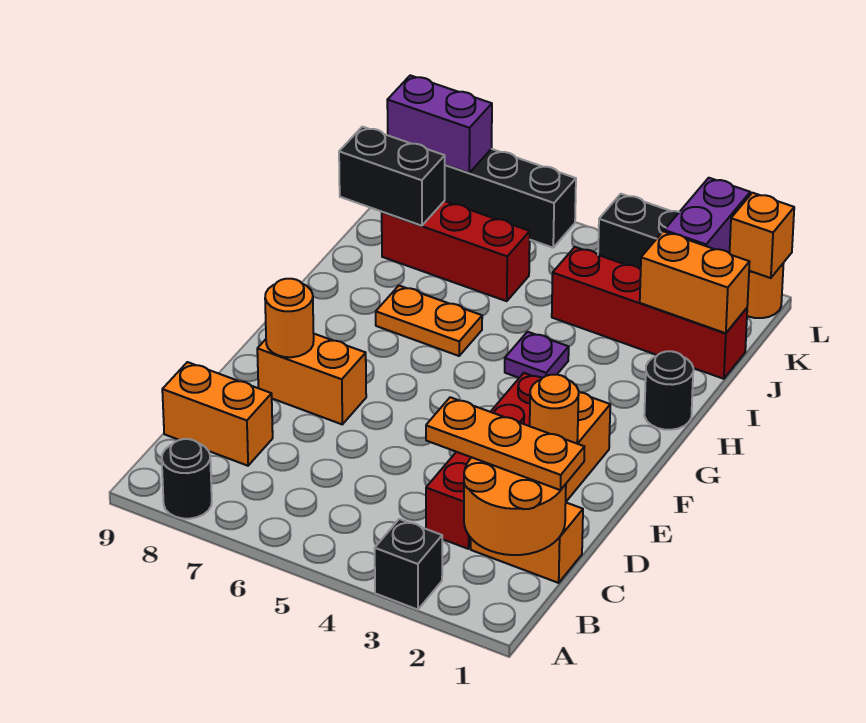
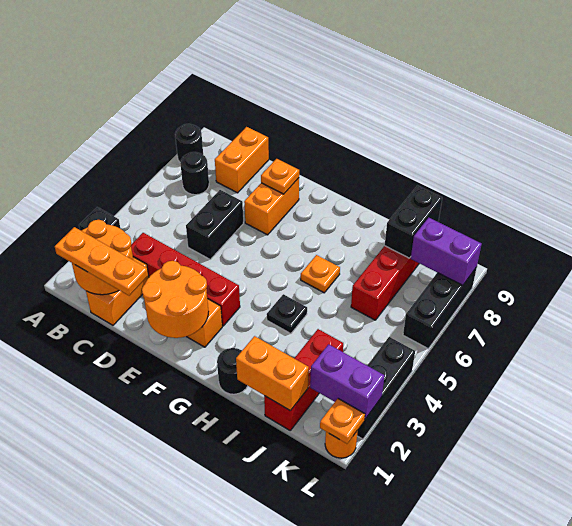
none -> black 1x1 round brick [180,152,209,195]
orange 1x3 plate [426,397,584,490] -> orange 1x3 plate turned to [55,227,148,296]
none -> black 1x2 brick [186,190,243,259]
orange 1x1 round brick [530,374,579,443] -> orange 2x2 round brick [142,261,209,338]
orange 1x1 round brick [265,279,314,357] -> orange 1x1 plate [261,159,299,194]
purple 1x1 plate [505,332,569,378] -> black 1x1 plate [267,294,307,334]
orange 1x2 plate [376,286,482,356] -> orange 1x1 plate [301,255,340,293]
red 1x4 brick [552,247,747,379] -> red 1x3 brick [264,329,343,430]
orange 1x2 brick [640,231,749,333] -> orange 1x2 brick turned to [236,336,309,411]
orange 1x1 brick [730,193,794,278] -> orange 1x1 plate [320,399,365,444]
purple 1x2 brick [387,75,492,173] -> purple 1x2 brick turned to [411,217,482,285]

